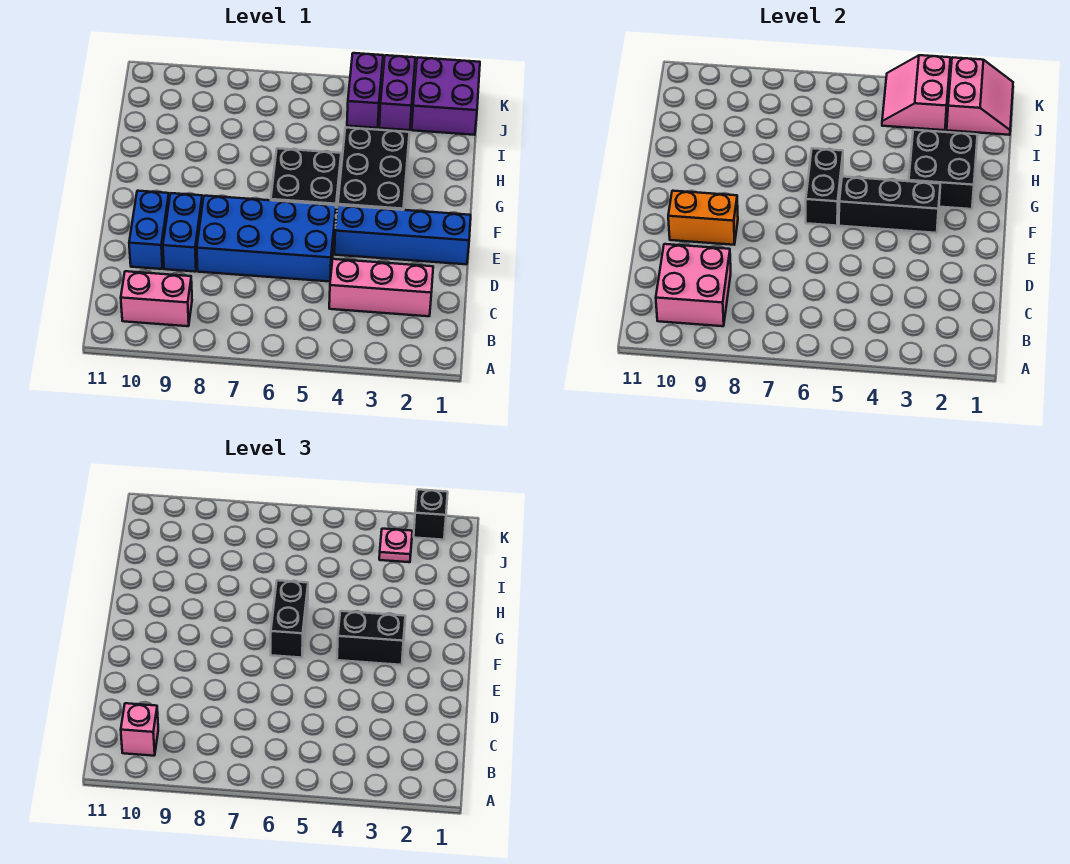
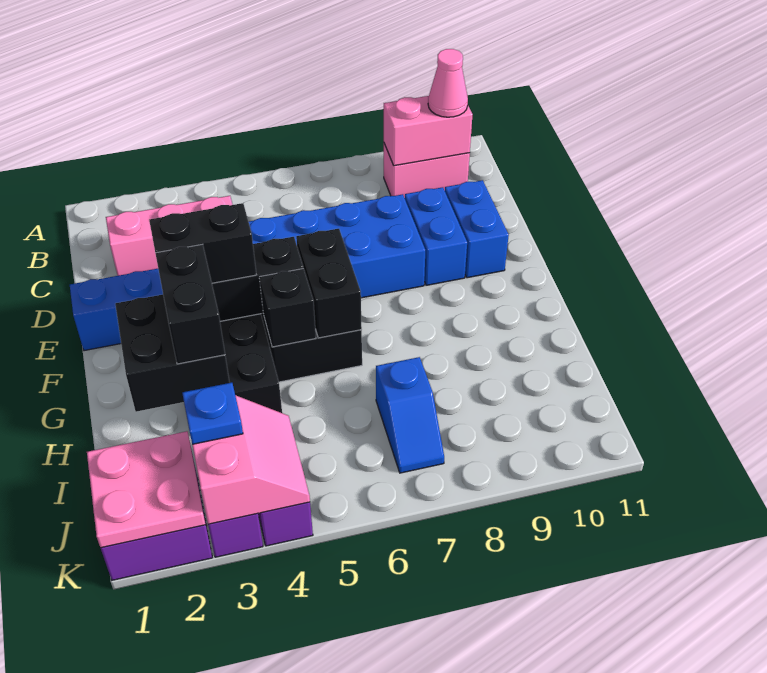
pink 2x2 brick [656,244,731,326] -> pink 1x2 brick [384,96,473,166]
pink 1x1 brick [121,703,158,756] -> pink 1x1 cone [428,49,468,117]
orange 1x2 brick [668,191,738,245] -> none
black 1x2 brick [271,580,308,658] -> black 1x2 brick moved to [155,244,225,364]
none -> blue 1x2 slope [376,357,444,473]
pink 2x2 slope [947,57,1013,135] -> pink 2x2 plate [87,431,205,548]
pink 1x1 plate [379,529,412,562] -> blue 1x1 plate [182,383,243,444]
black 1x1 brick [414,489,448,540] -> black 1x1 brick moved to [259,269,316,347]

